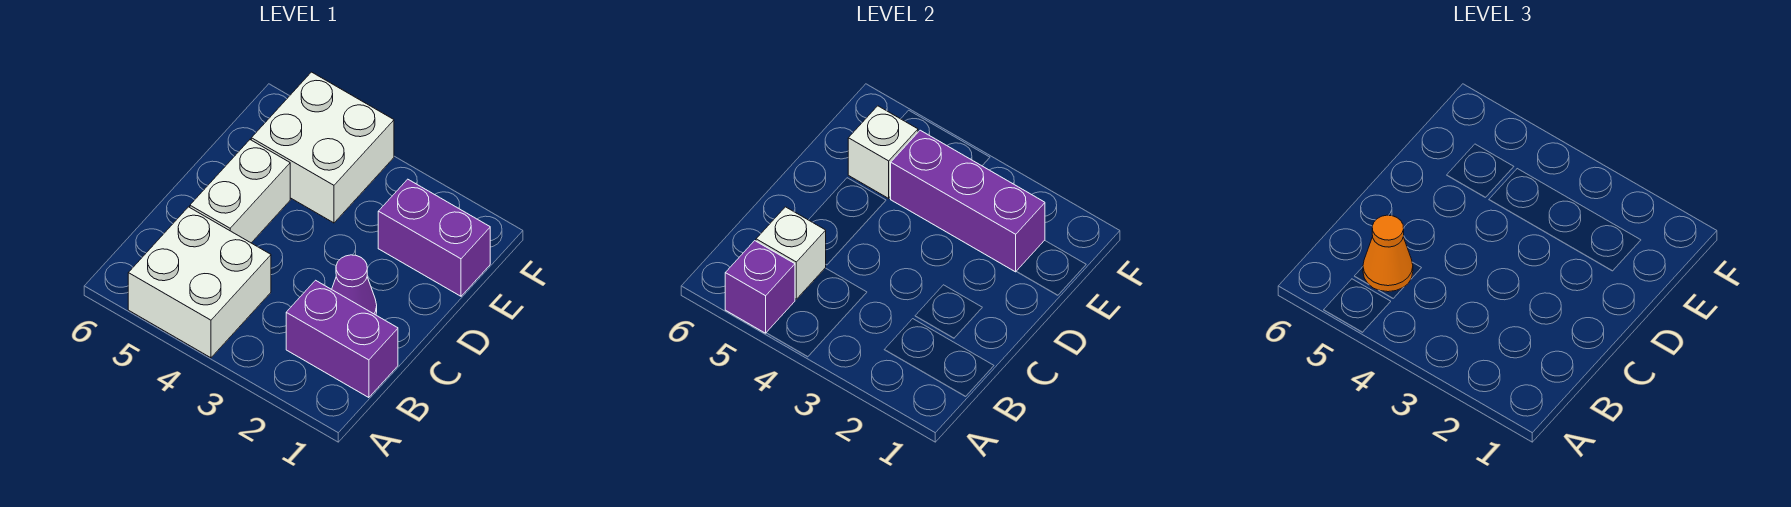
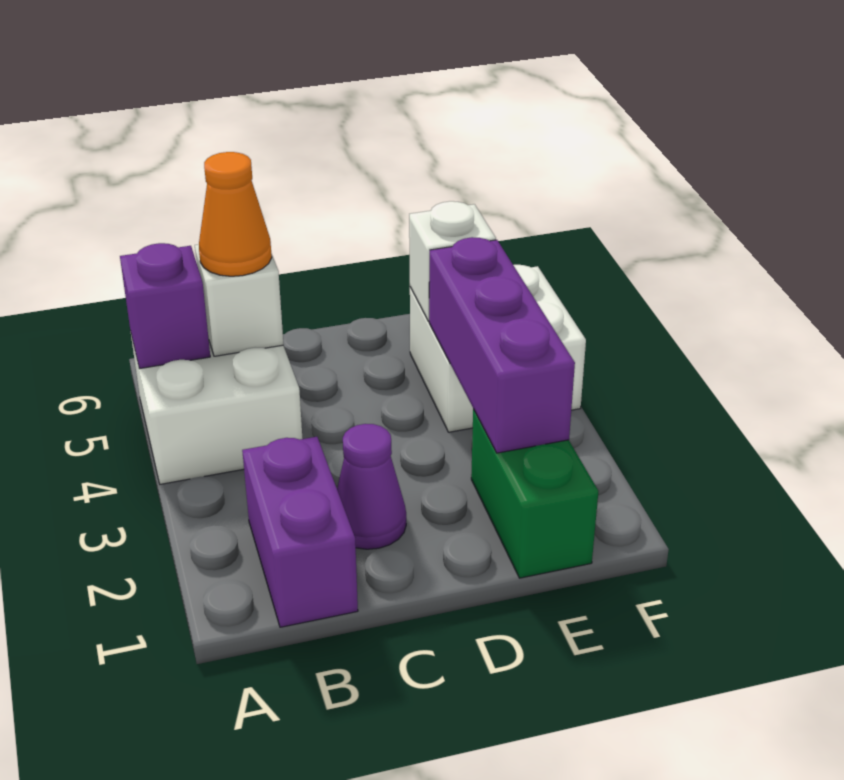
white 1x2 brick [190,140,290,243] -> none
purple 1x2 brick [378,179,490,296] -> green 1x2 brick [471,409,598,578]

